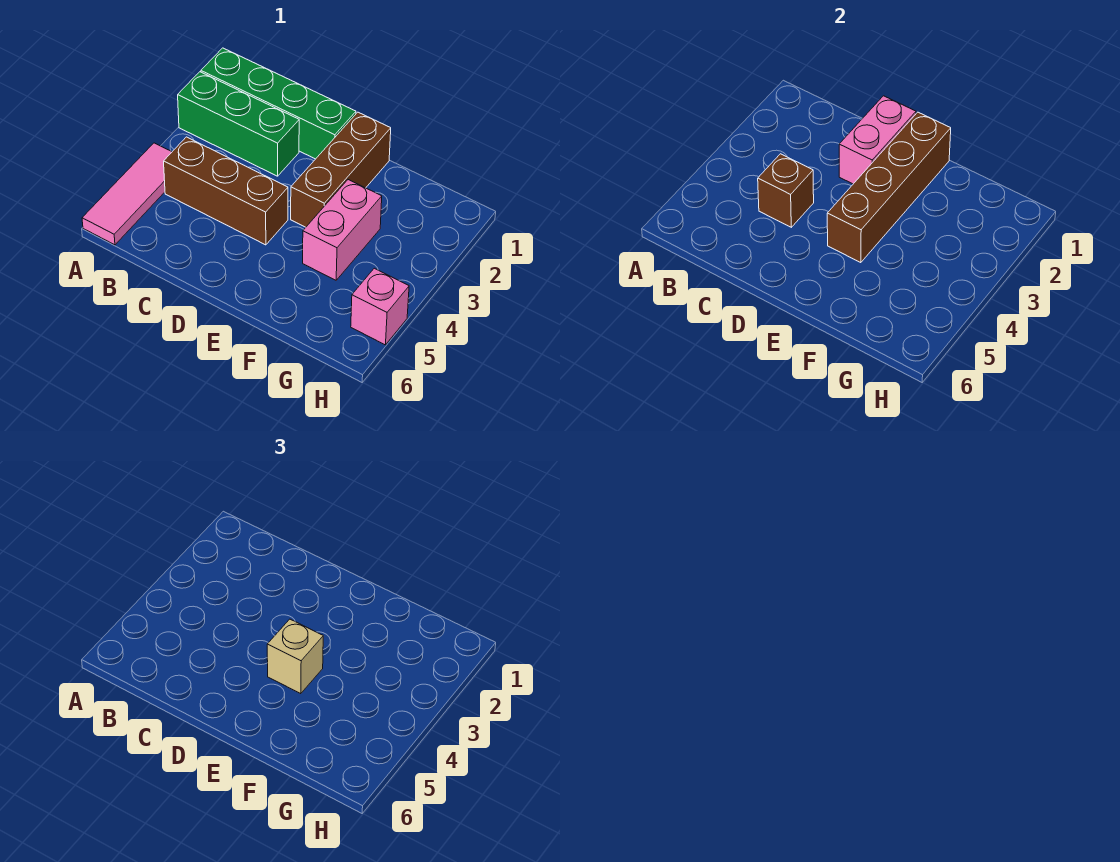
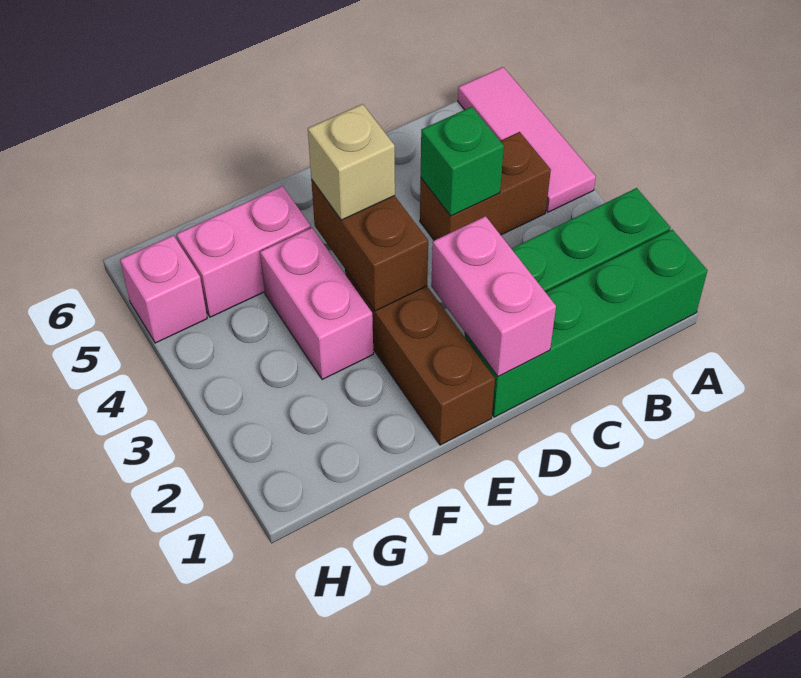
brown 1x3 brick [164,137,288,245] -> brown 1x2 brick [420,132,551,240]
brown 1x1 brick [758,154,814,227] -> green 1x1 brick [421,107,504,216]
brown 1x4 brick [827,112,951,263] -> brown 1x2 brick [311,179,428,311]
none -> pink 1x2 brick [176,186,311,317]

